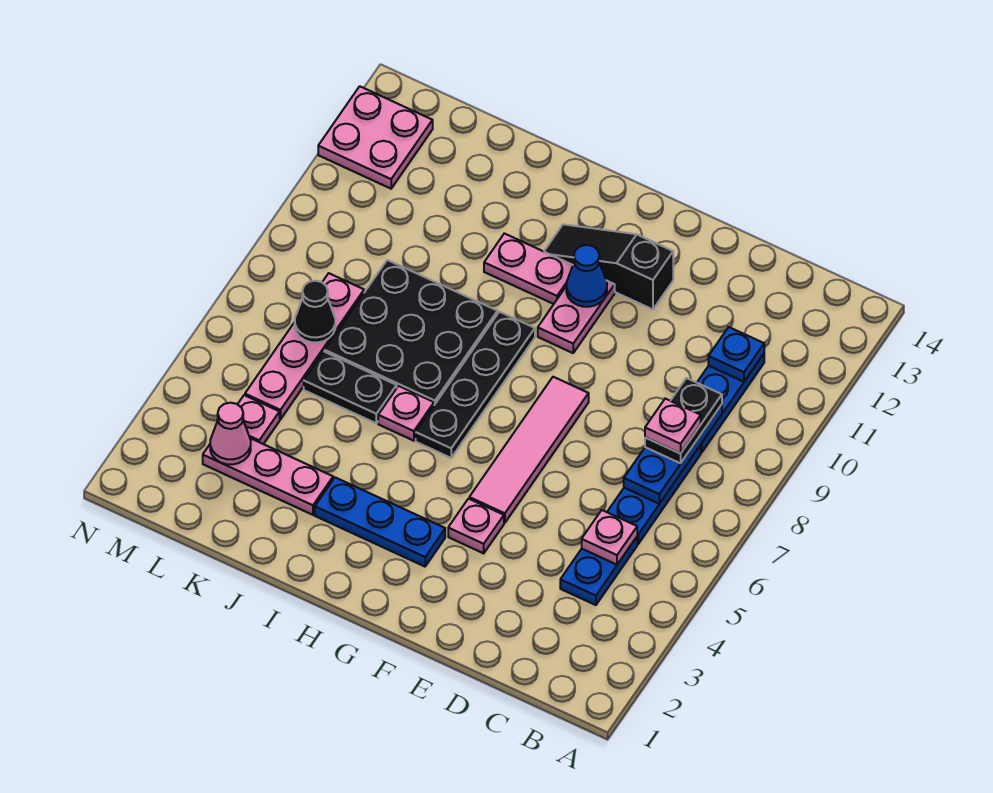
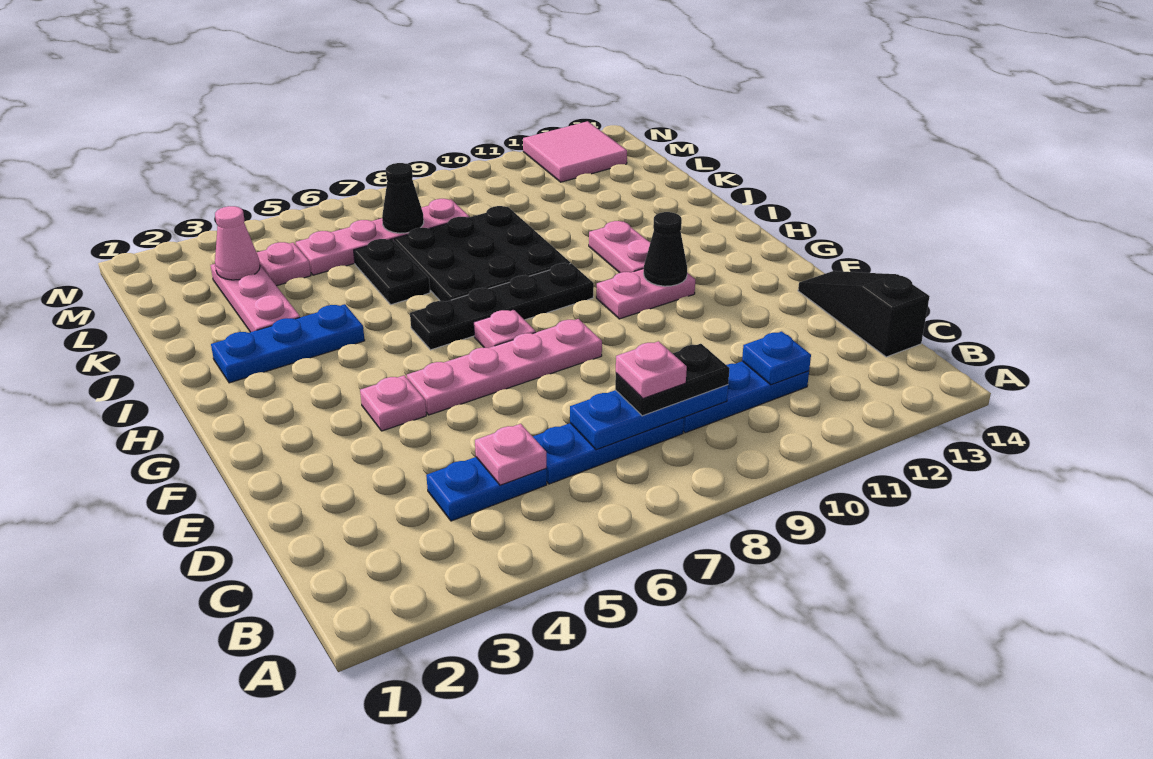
pink 1x4 tile [469,377,589,523] -> pink 1x4 plate [407,319,602,415]
black 1x3 slope [544,224,673,309] -> black 1x3 slope moved to [798,271,930,357]
blue 1x3 plate [315,477,445,567] -> blue 1x3 plate turned to [211,304,365,383]
blue 1x1 cone [566,245,607,307] -> black 1x1 cone [644,212,687,286]
pink 1x1 plate [378,386,434,441] -> pink 1x1 plate moved to [474,310,536,348]
pink 2x2 plate [318,86,433,189] -> pink 2x2 tile [523,121,627,182]

